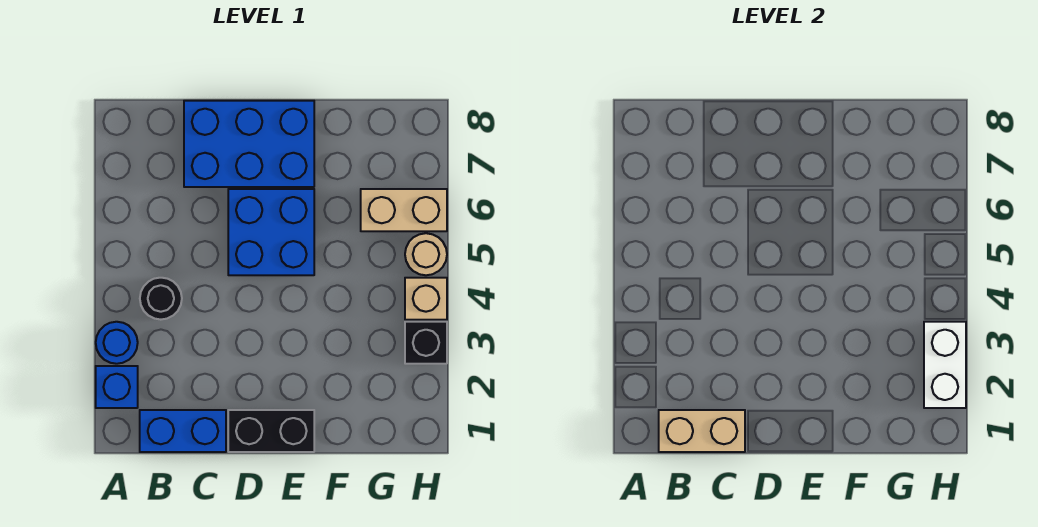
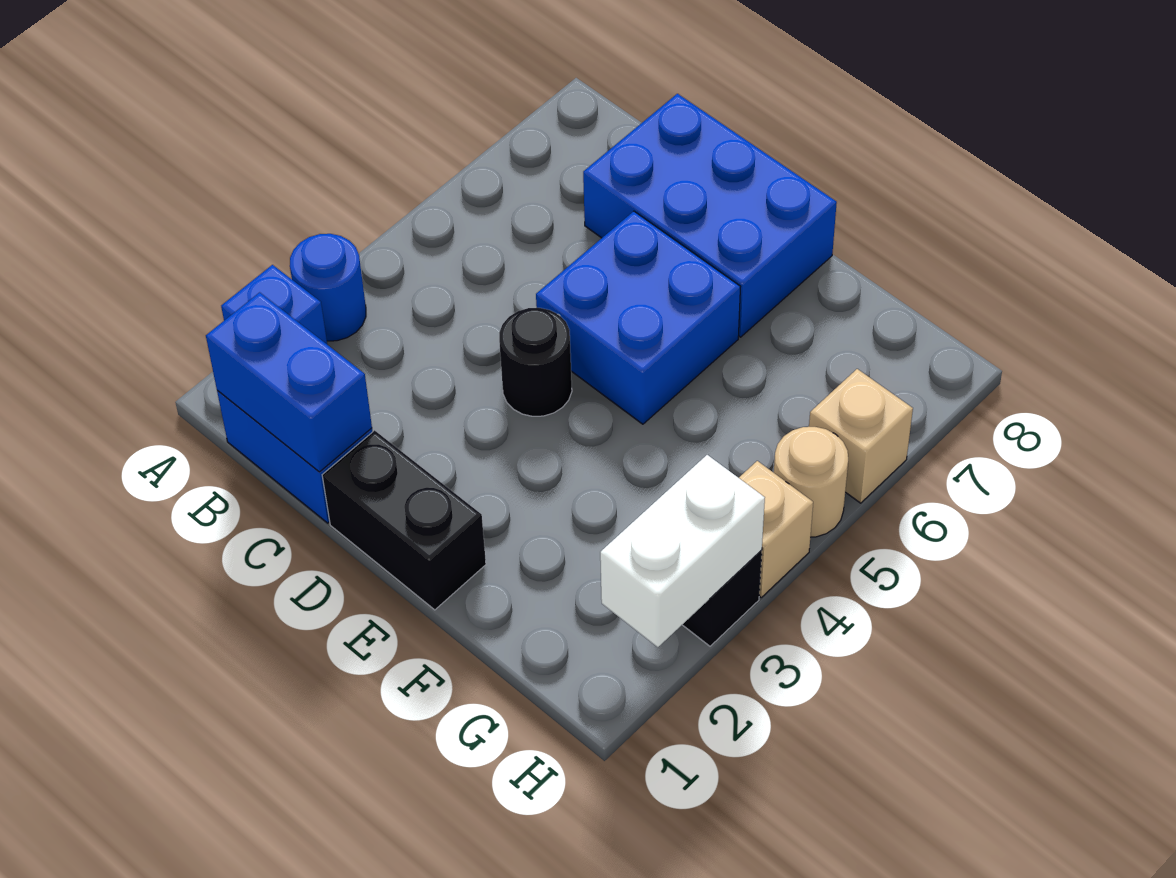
tan 1x2 brick [659,410,745,452] -> blue 1x2 brick [206,292,372,472]
black 1x1 round brick [140,278,182,320] -> black 1x1 round brick moved to [499,308,572,416]
tan 1x2 brick [361,189,447,231] -> tan 1x1 brick [809,369,913,503]

